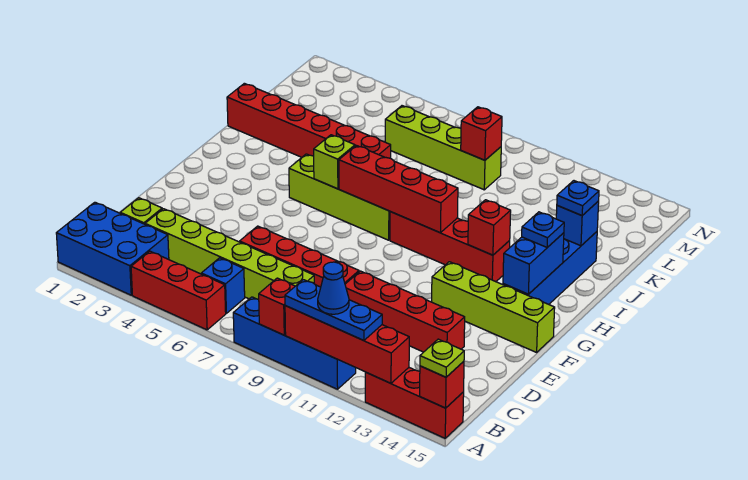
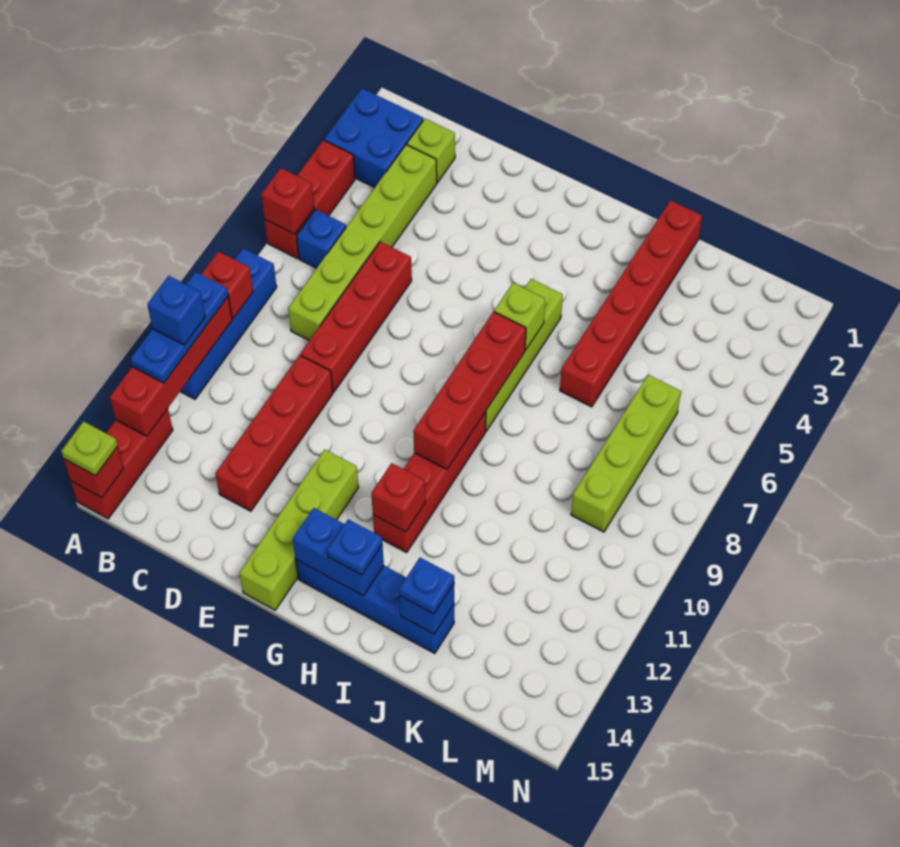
blue 2x3 brick [56,202,169,295] -> blue 2x2 brick [324,88,423,188]
blue 1x1 cone [318,262,349,314] -> blue 1x1 brick [147,276,205,345]
red 1x1 brick [461,107,502,160] -> red 1x1 brick moved to [261,168,314,234]

